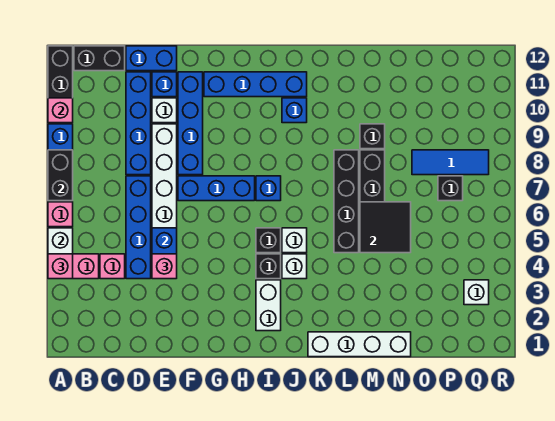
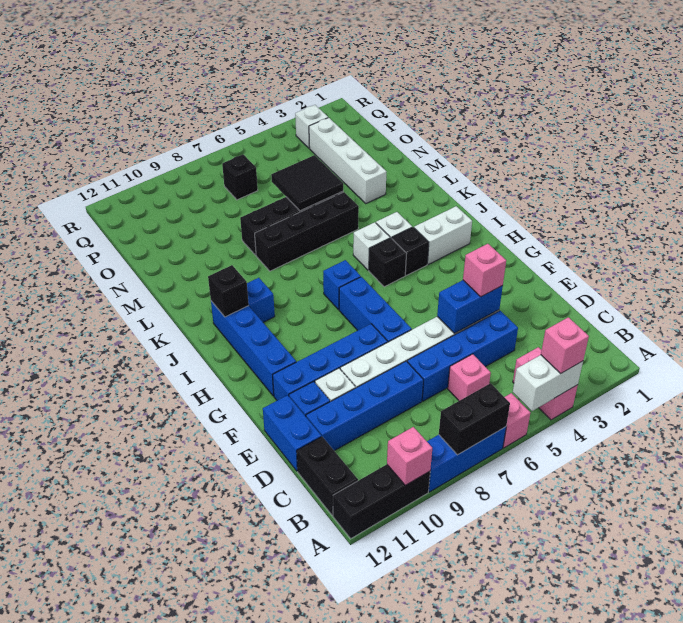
pink 1x1 brick [100,254,125,279] -> pink 1x1 brick moved to [448,354,491,401]
white 1x4 brick [308,332,411,357] -> white 1x4 brick moved to [309,118,386,203]
black 1x1 brick [360,124,385,149] -> black 1x1 brick moved to [208,265,249,317]
blue 1x3 tile [412,150,489,175] -> none

